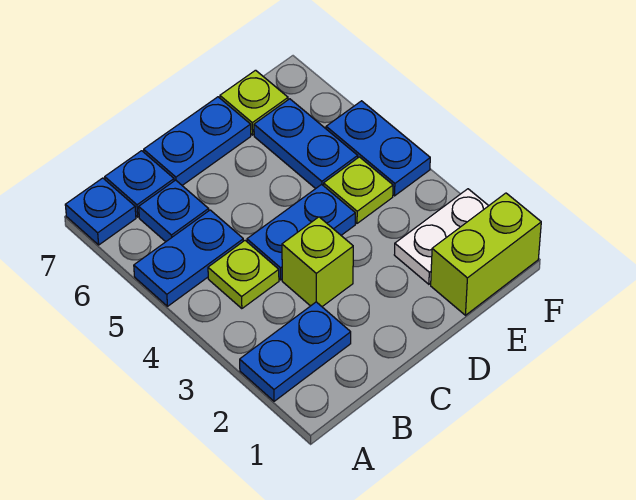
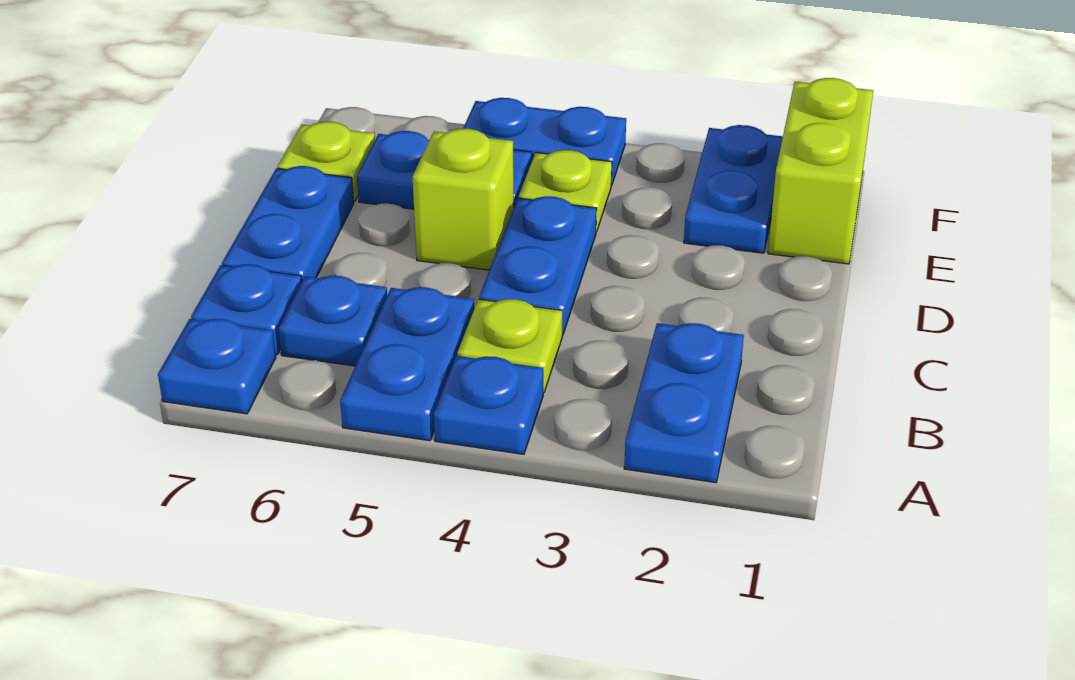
none -> blue 1x1 plate [434,356,543,454]
lime 1x1 brick [282,217,353,307] -> lime 1x1 brick moved to [412,129,514,270]
white 1x2 plate [394,189,489,284] -> blue 1x2 plate [684,125,783,253]

